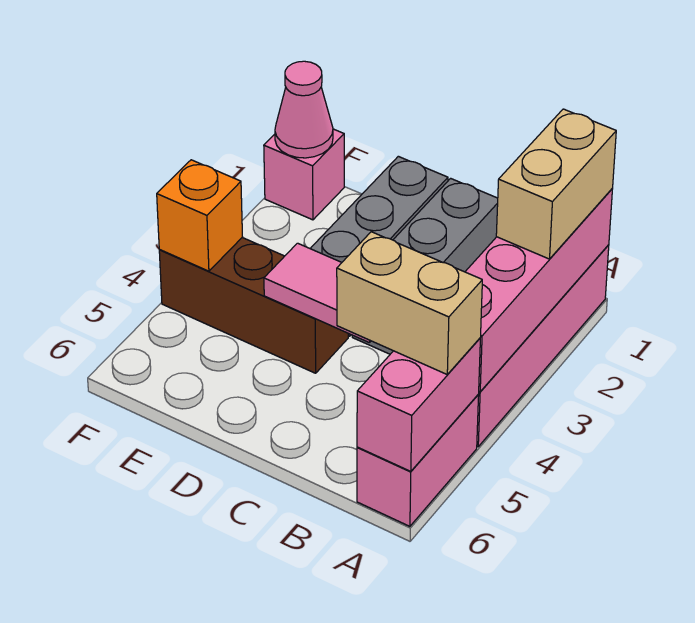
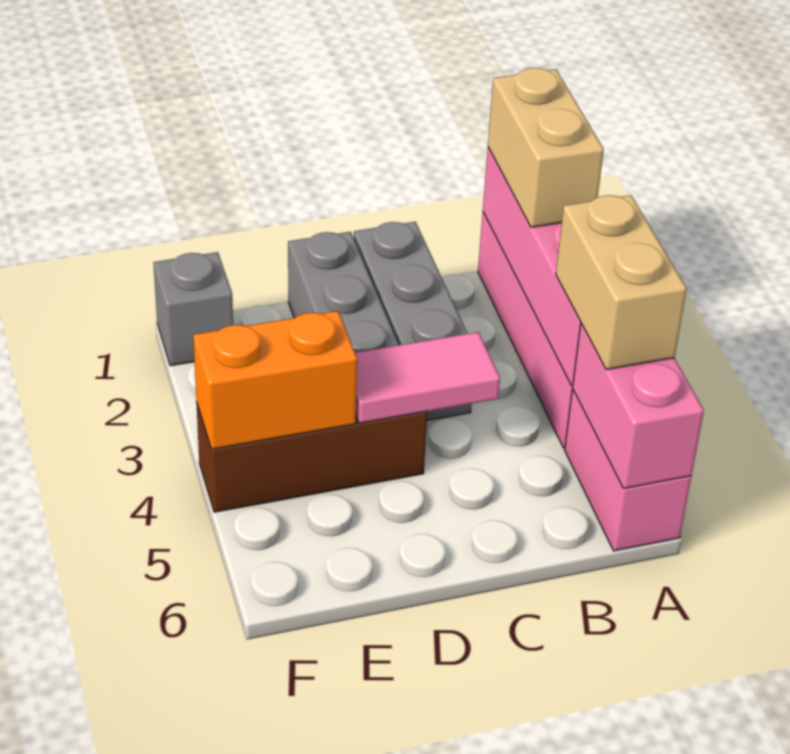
tan 1x2 brick [337,232,482,375] -> tan 1x2 brick turned to [556,195,687,370]
pink 1x1 brick [264,129,344,220] -> grey 1x1 brick [153,252,233,366]
pink 1x1 cone [275,61,333,158] -> none
orange 1x1 brick [157,160,242,271] -> orange 1x2 brick [193,311,357,449]

